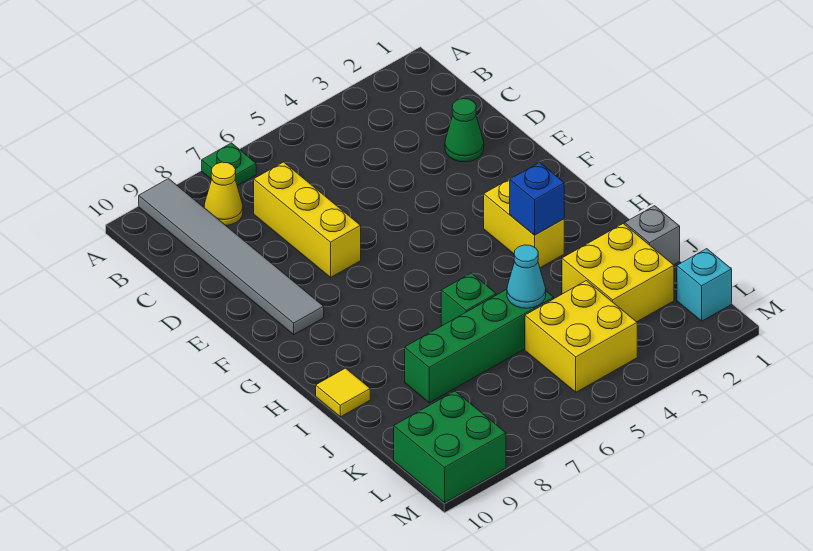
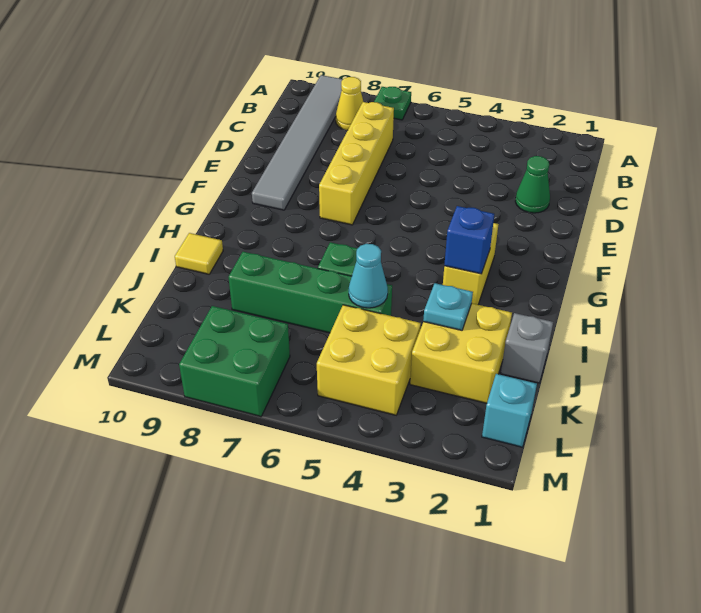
yellow 1x3 brick [254,162,361,277] -> yellow 1x4 brick [319,102,394,225]
none -> cyan 1x1 plate [423,283,473,330]
green 2x2 brick [394,391,506,503] -> green 2x2 brick moved to [179,306,290,417]

